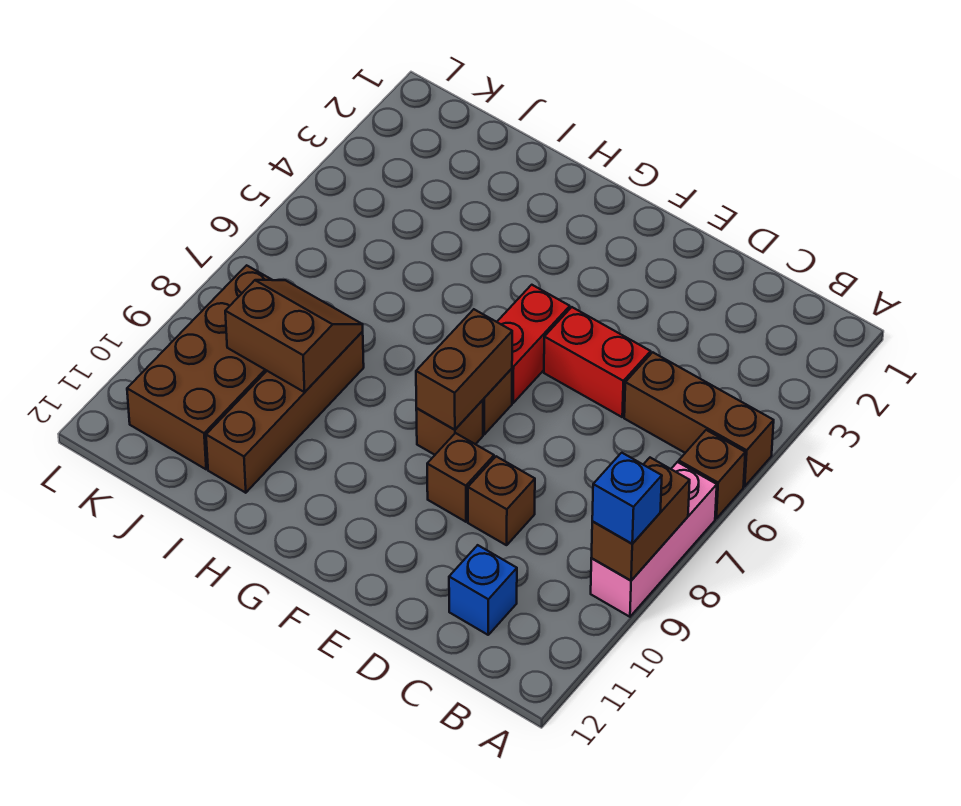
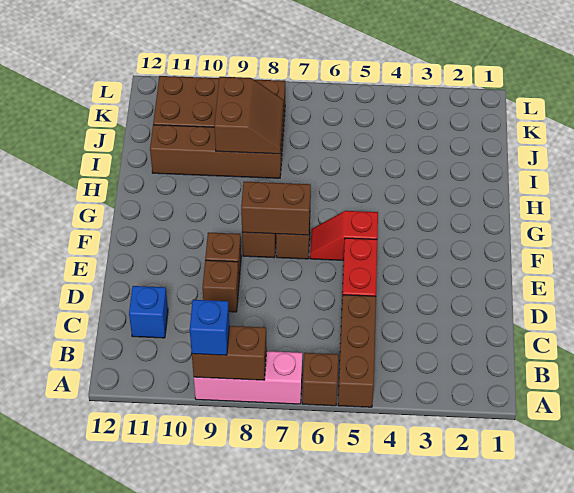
red 1x2 brick [497,285,570,403] -> red 1x2 slope [310,211,378,260]

